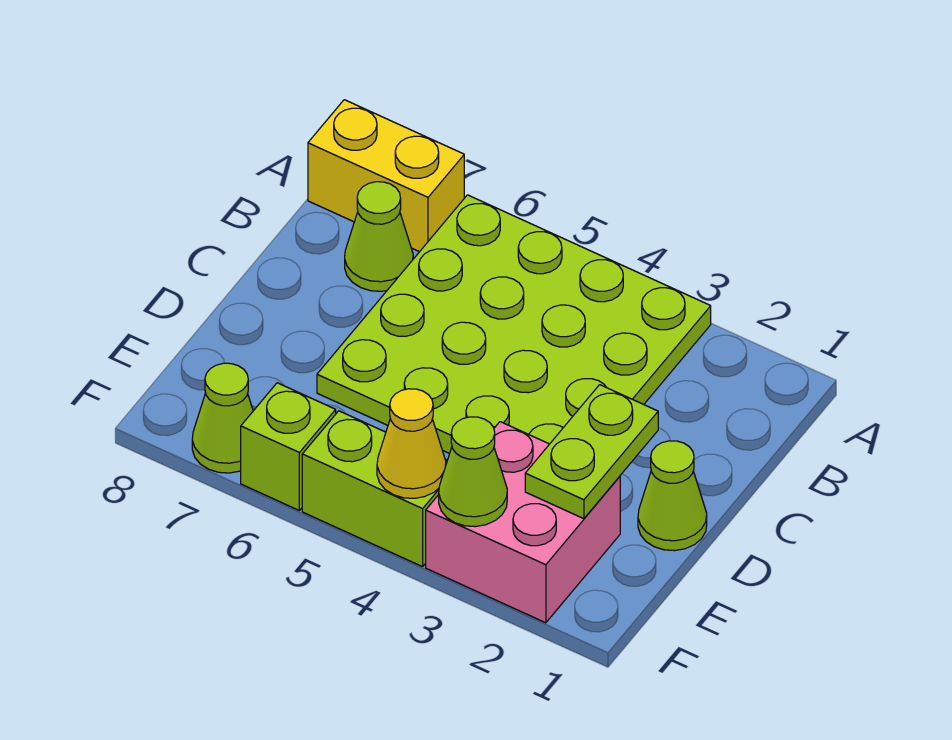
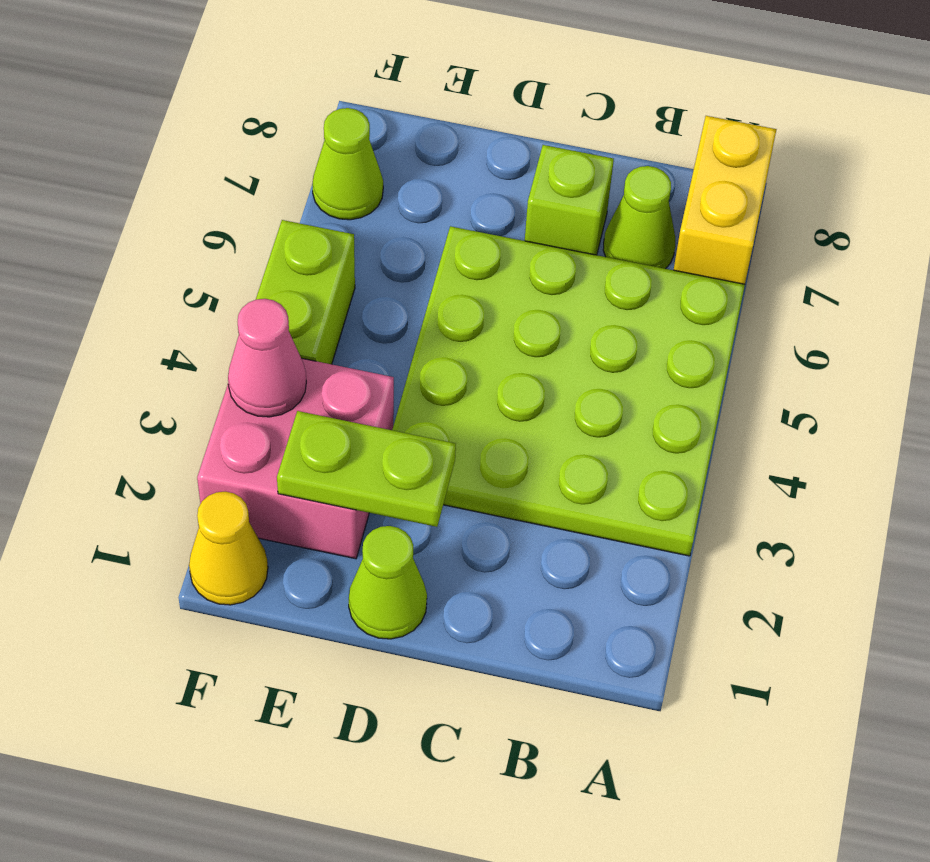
lime 1x1 cone [439,417,507,527] -> pink 1x1 cone [228,299,306,417]
yellow 1x1 cone [377,389,446,498] -> yellow 1x1 cone moved to [189,492,268,605]
lime 1x1 brick [241,383,336,510] -> lime 1x1 brick moved to [525,145,614,255]

